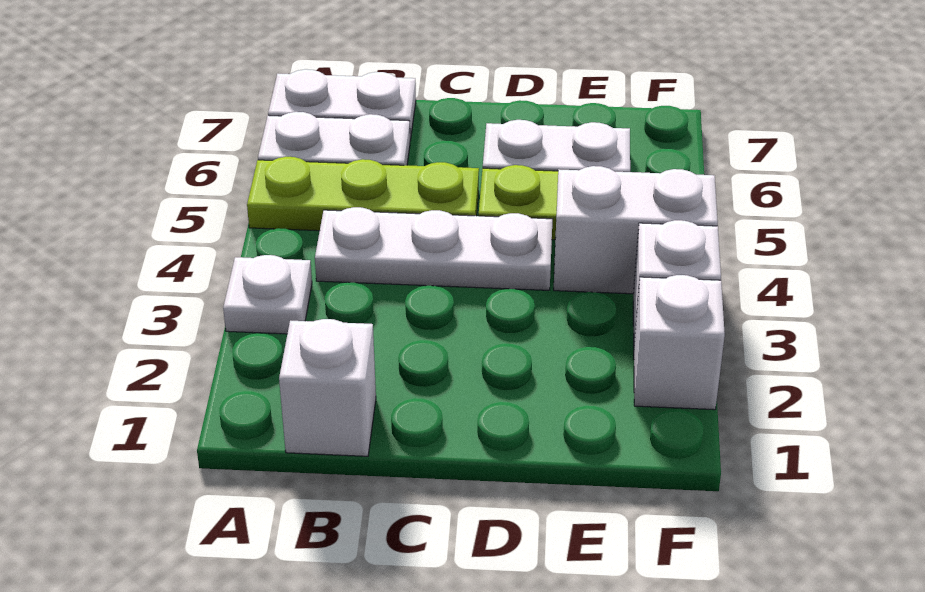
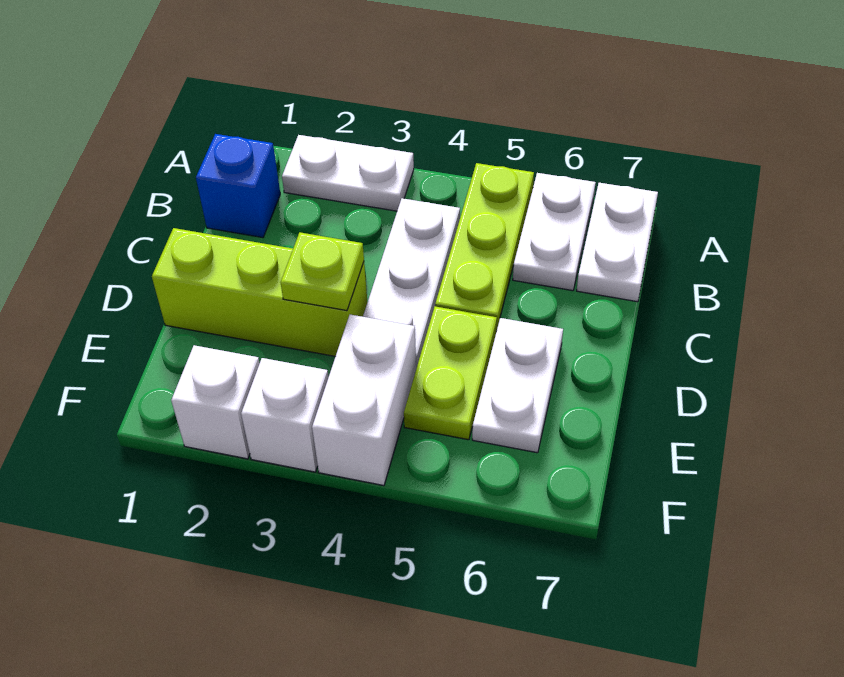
white 1x1 plate [223,255,312,334] -> white 1x2 plate [282,135,414,211]
white 1x1 brick [279,319,376,456] -> blue 1x1 brick [196,134,280,238]
none -> lime 1x3 brick [152,228,368,356]
none -> lime 1x1 plate [281,232,364,311]

